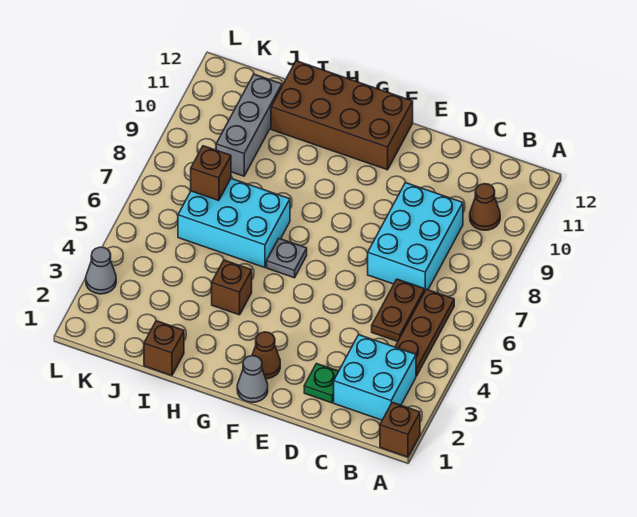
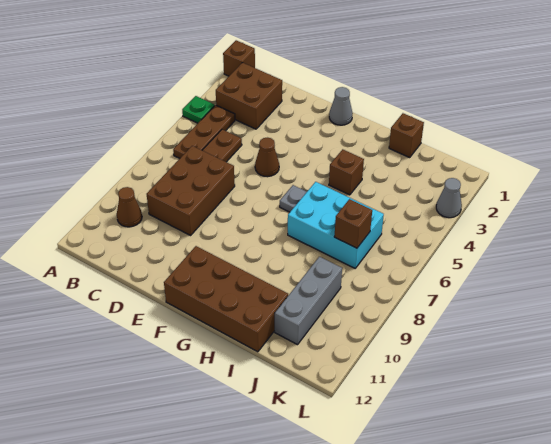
cyan 2x2 brick [334,335,416,420] -> brown 2x2 brick [216,63,283,129]
cyan 2x3 brick [368,183,463,290] -> brown 2x3 brick [147,146,235,235]
green 1x1 plate [304,364,339,403] -> green 1x1 plate moved to [182,96,215,123]
brown 1x1 cone [252,332,280,379] -> brown 1x1 cone moved to [255,138,279,177]

